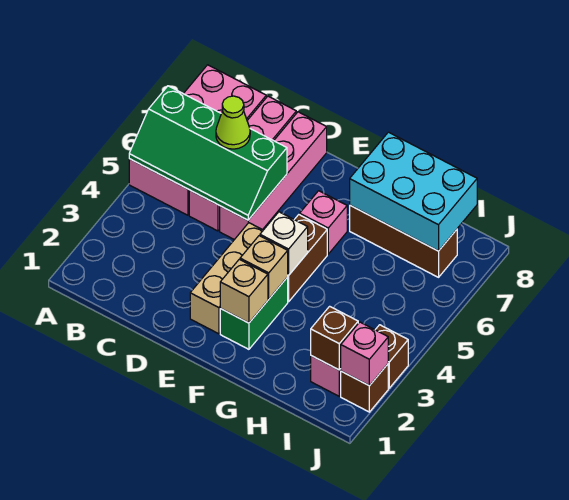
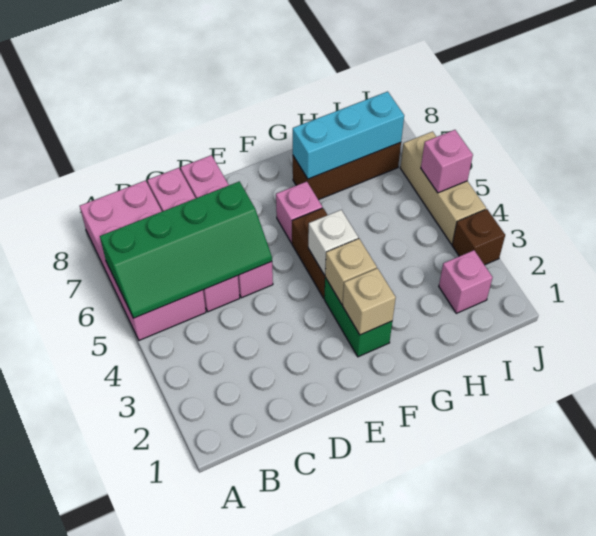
lime 1x1 cone [216,96,250,149] -> none
tan 1x3 brick [190,223,263,334] -> tan 1x3 brick moved to [400,132,486,244]
cyan 2x3 brick [350,132,477,251] -> cyan 1x3 brick [293,91,404,179]
brown 1x1 brick [311,306,358,370] -> none
brown 1x1 brick [341,364,388,412] -> none
pink 1x1 brick [341,322,388,386] -> pink 1x1 brick moved to [421,130,473,193]

